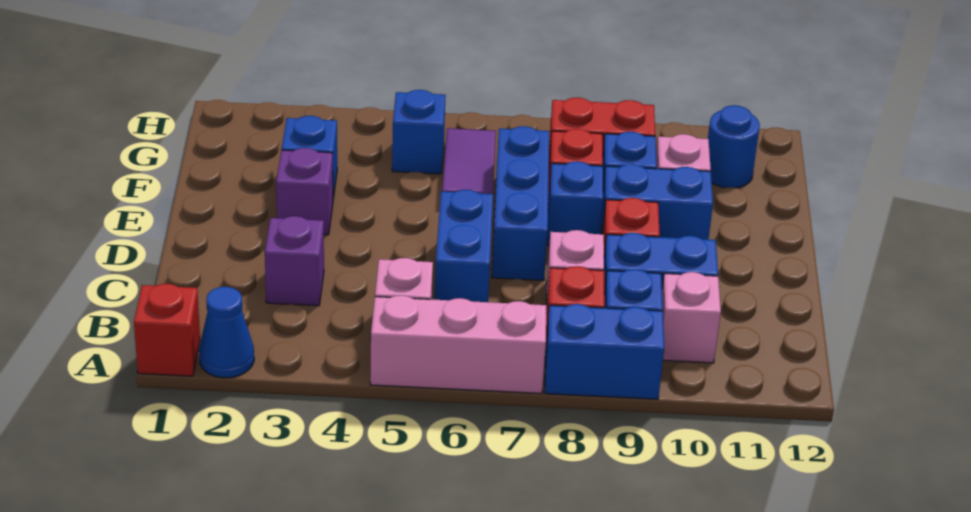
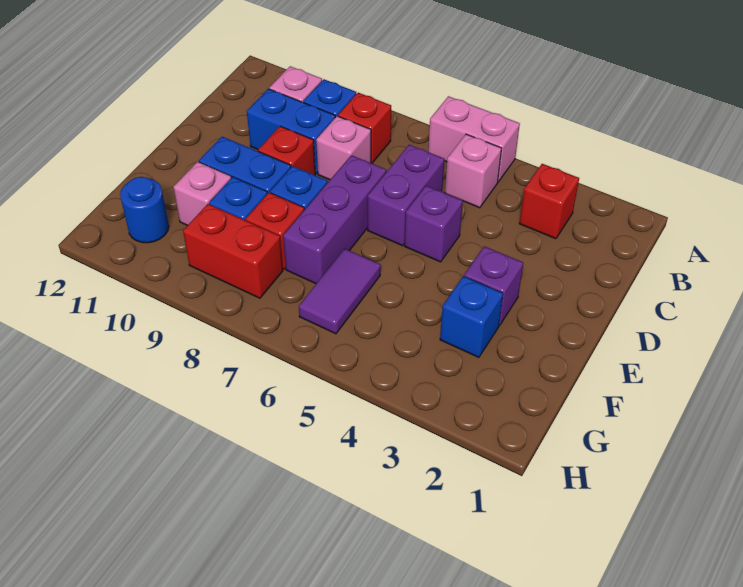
red 1x1 brick [134,284,200,376] -> red 1x1 brick moved to [519,164,579,239]
blue 1x1 cone [199,287,254,378] -> none
pink 1x3 brick [370,295,546,394] -> pink 1x2 brick [428,96,520,182]
blue 1x2 brick [545,304,664,399] -> none
purple 1x1 brick [265,216,324,306] -> purple 1x1 brick moved to [405,186,463,262]
blue 1x2 brick [435,190,493,302] -> purple 1x2 brick [368,145,444,246]
blue 1x3 brick [492,126,549,281] -> purple 1x3 brick [283,155,386,284]
blue 1x1 brick [392,90,446,174] -> none

